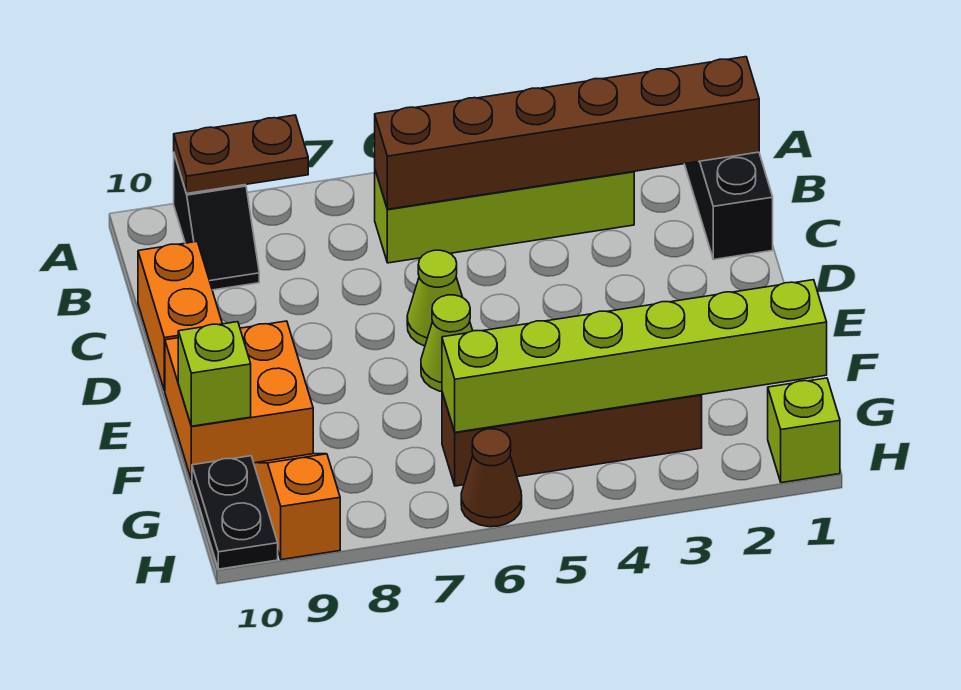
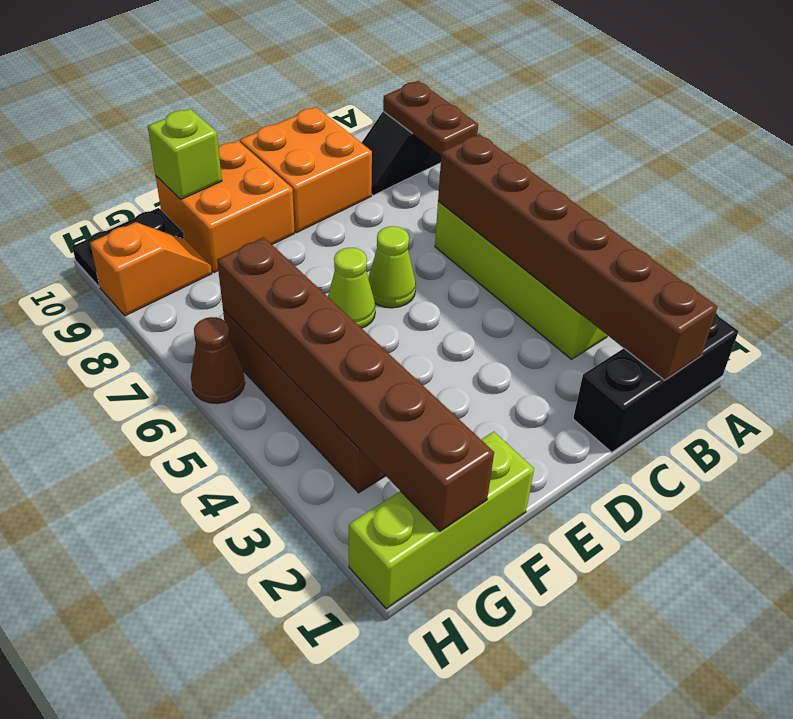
orange 1x2 brick [138,242,222,391] -> orange 2x2 brick [240,107,372,232]
lime 1x6 brick [442,280,827,432] -> brown 1x6 brick [217,237,494,531]
lime 1x1 brick [768,378,840,483] -> lime 1x3 brick [349,432,534,609]

